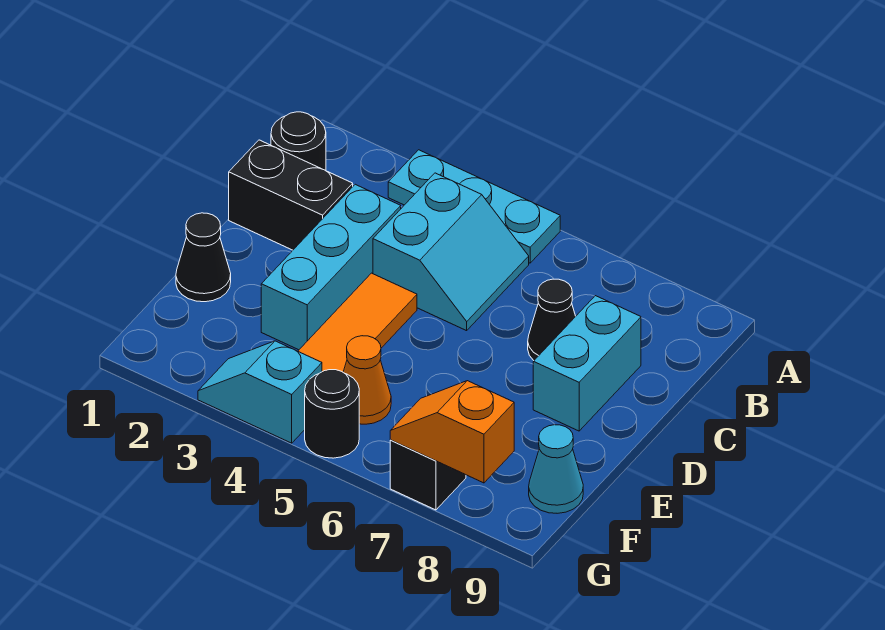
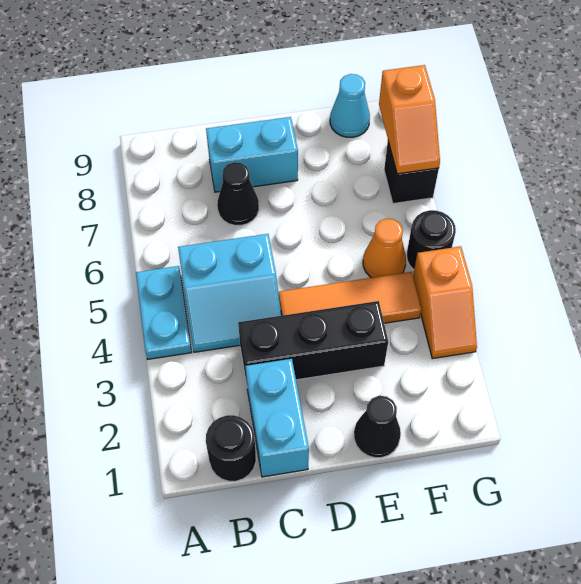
cyan 1x3 plate [388,150,560,263] -> cyan 1x2 plate [136,266,192,359]
cyan 2x2 slope [373,173,529,331] -> cyan 2x2 slope turned to [178,234,281,352]
black 1x2 brick [229,140,353,250] -> cyan 1x2 brick [245,359,309,477]
cyan 1x3 brick [261,184,401,350] -> black 1x3 brick [238,301,388,384]
cyan 1x2 slope [198,341,322,443] -> orange 1x2 slope [413,246,477,359]

